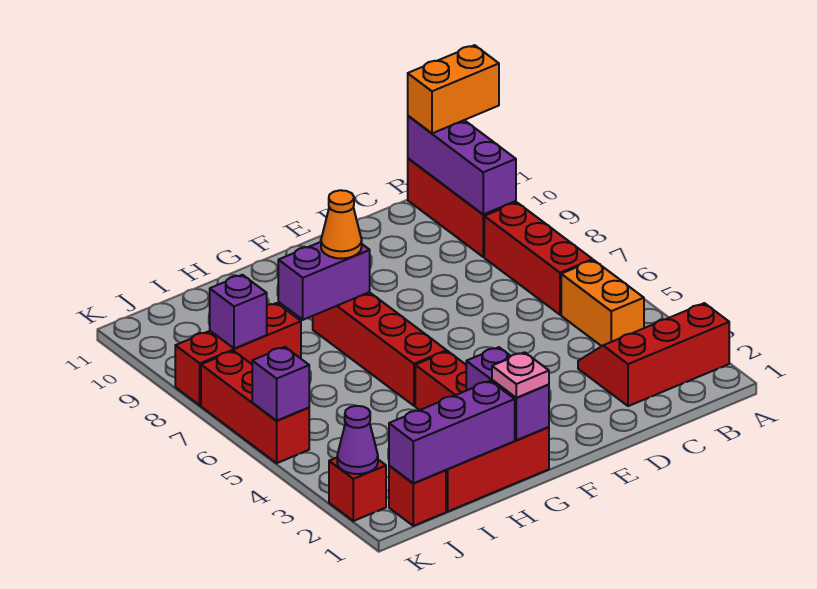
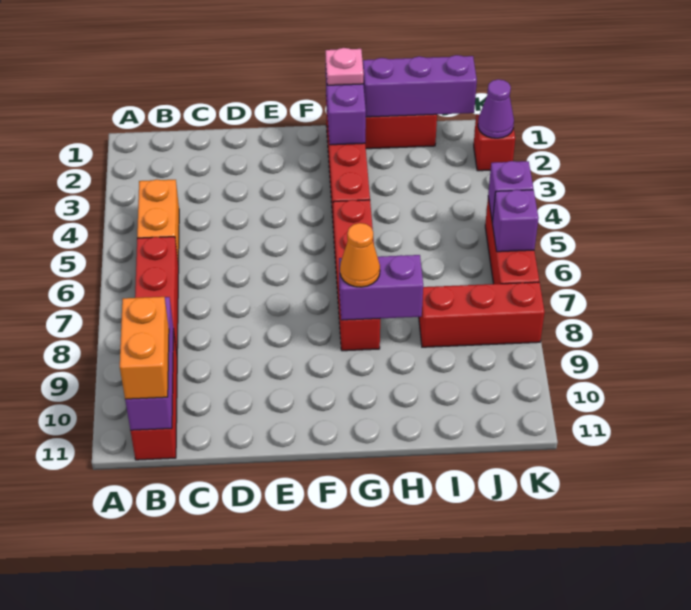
red 2x3 slope [578,303,729,406] -> none
orange 1x2 brick [408,45,499,133] -> orange 1x2 brick turned to [120,297,169,399]
red 1x1 brick [389,466,446,526] -> none
purple 1x1 brick [210,275,267,349] -> purple 1x1 brick moved to [492,190,539,252]

